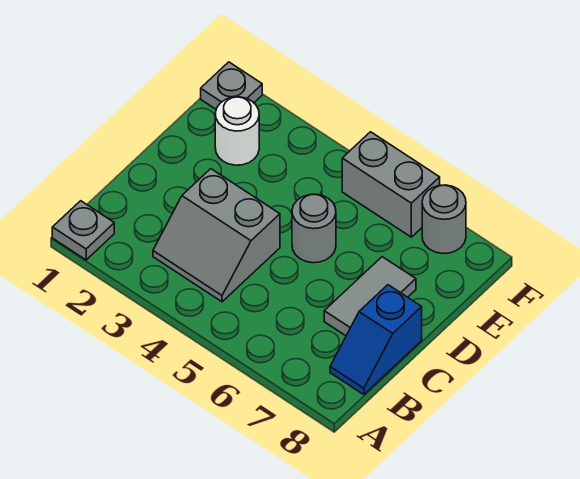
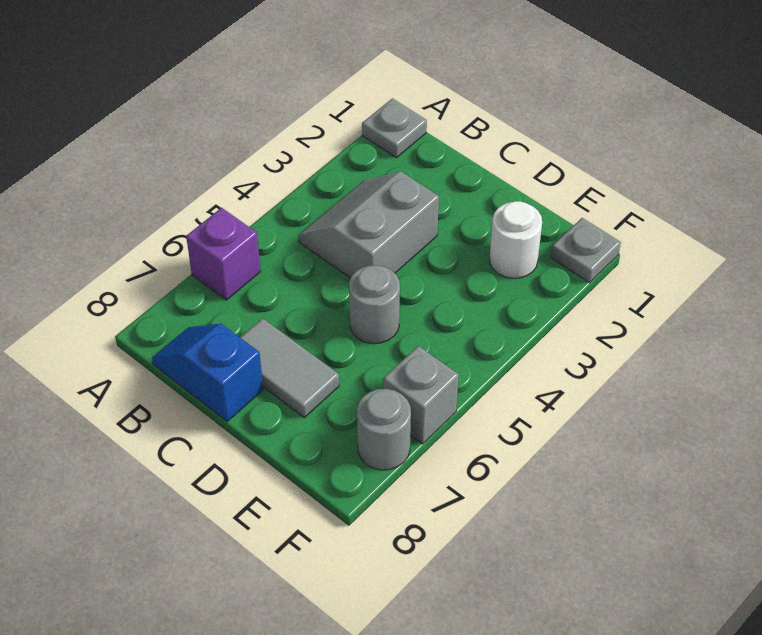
none -> purple 1x1 brick [186,208,261,300]
grey 1x2 brick [342,132,440,237] -> grey 1x1 brick [383,346,459,444]

